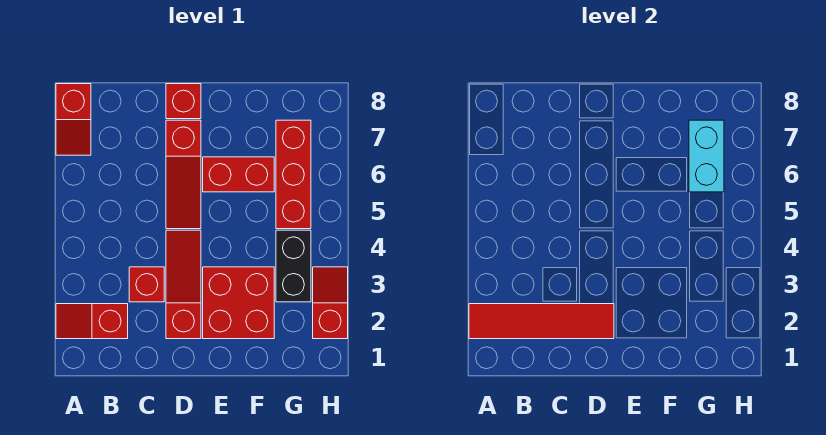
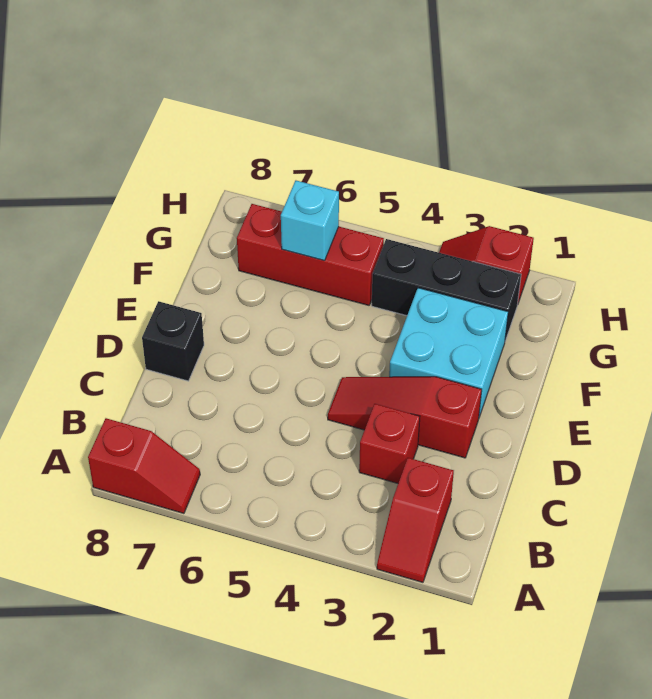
red 1x4 tile [469,304,614,339] -> none
red 1x3 slope [166,120,201,229] -> none
red 1x1 brick [166,84,201,119] -> black 1x1 brick [142,301,204,381]
red 2x2 brick [203,267,274,339] -> cyan 2x2 brick [389,288,508,417]
red 1x2 brick [203,157,274,192] -> none
black 1x2 brick [276,230,311,302] -> black 1x3 brick [372,239,521,341]
cyan 1x2 brick [689,120,724,192] -> cyan 1x1 brick [281,181,339,261]

